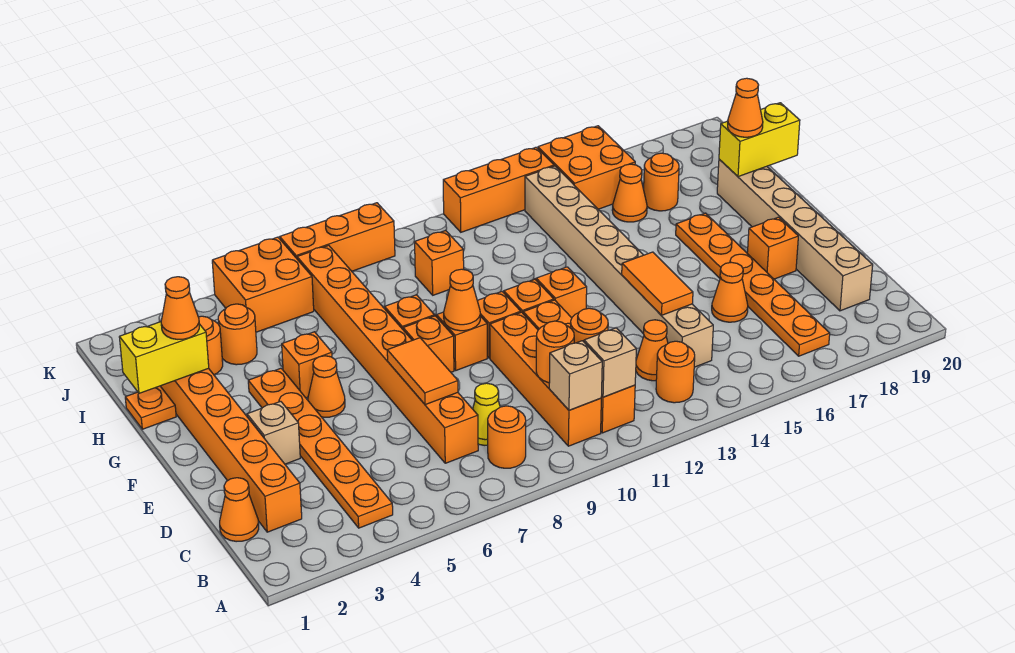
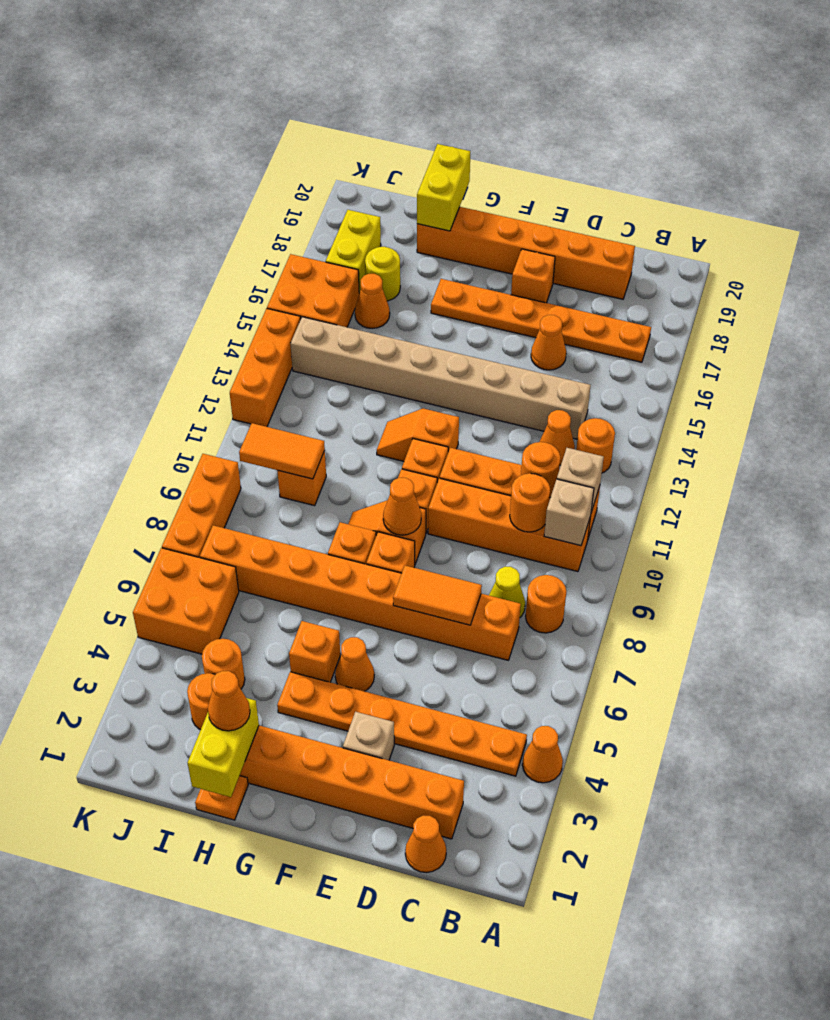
tan 1x6 brick [717,159,873,311] -> orange 1x6 brick [417,207,635,299]
orange 1x2 tile [622,252,693,315] -> orange 1x2 tile moved to [239,423,325,479]
orange 1x1 cone [728,78,763,137] -> orange 1x1 cone moved to [522,726,563,783]
orange 1x1 round brick [644,153,679,211] -> yellow 1x1 round brick [365,247,400,301]
none -> yellow 1x2 brick [326,210,381,293]

